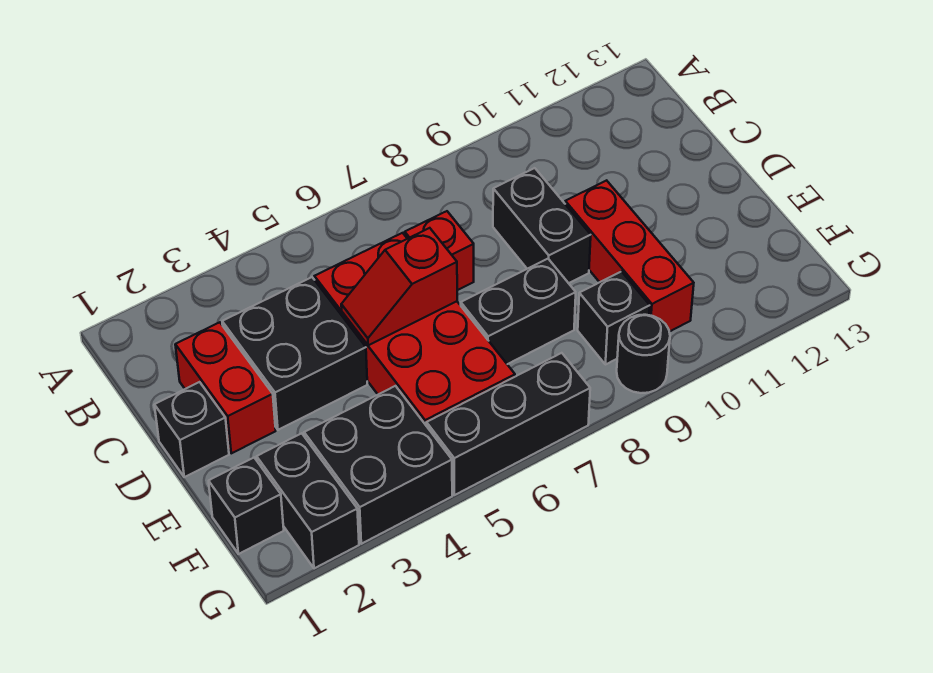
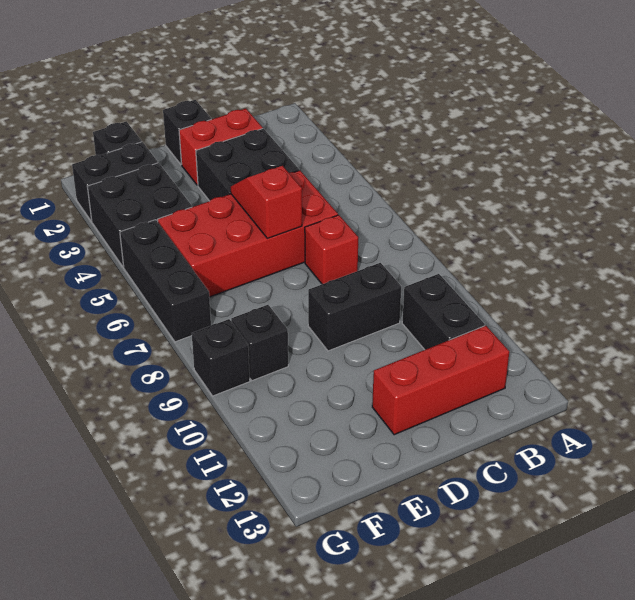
red 1x3 brick [565,180,694,332] -> red 1x3 brick moved to [372,326,509,435]
black 1x2 brick [461,259,576,364] -> black 1x2 brick moved to [402,274,485,350]
black 1x1 round brick [617,315,670,393] -> black 1x1 brick [192,319,250,396]

